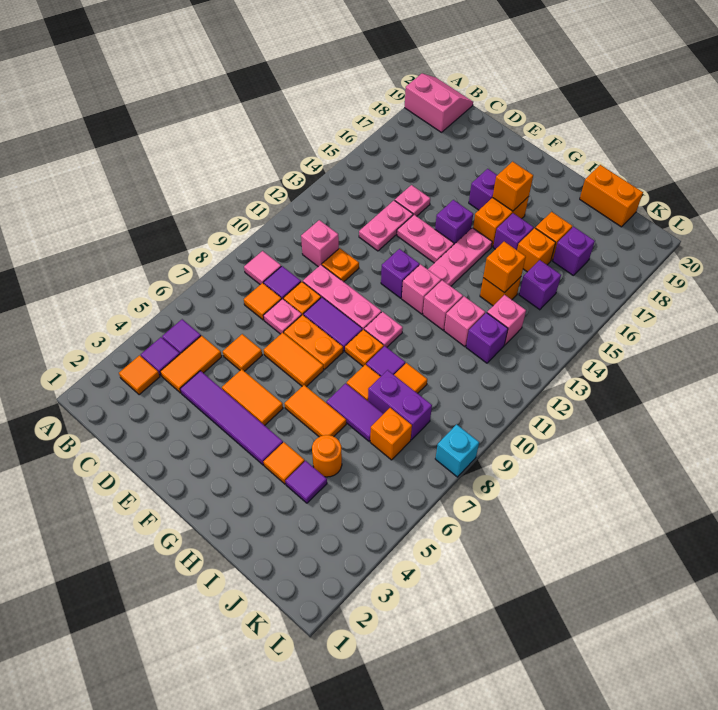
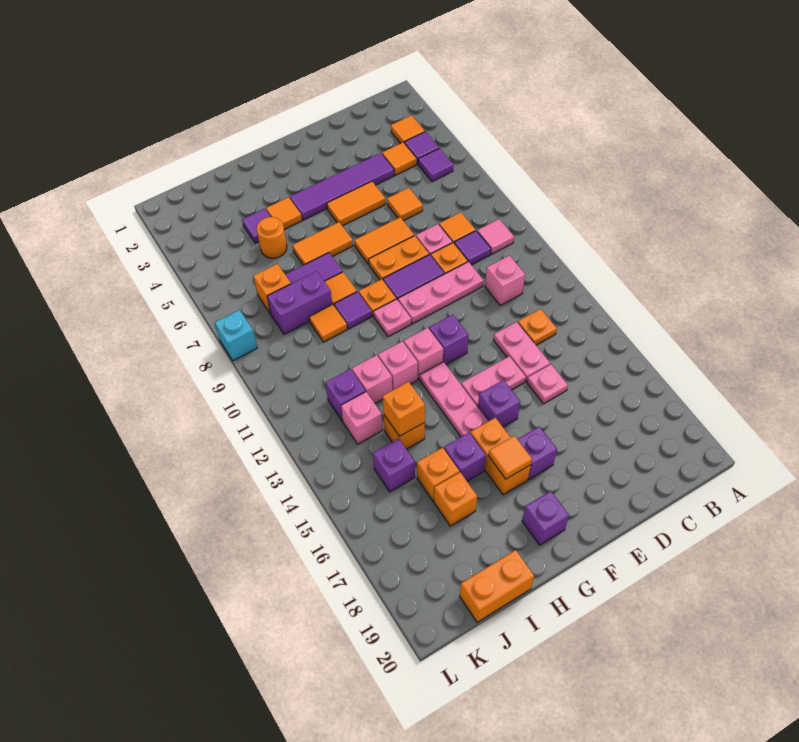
pink 2x2 slope [405,74,473,132] -> none
orange 1x2 tile [160,336,222,393] -> orange 1x1 tile [382,142,417,175]
orange 1x1 plate [322,248,359,282] -> orange 1x1 plate moved to [518,309,557,345]
orange 1x1 brick [493,162,533,211] -> orange 1x1 tile [488,436,532,479]
purple 1x1 brick [553,227,595,275] -> purple 1x1 brick moved to [522,491,569,545]

